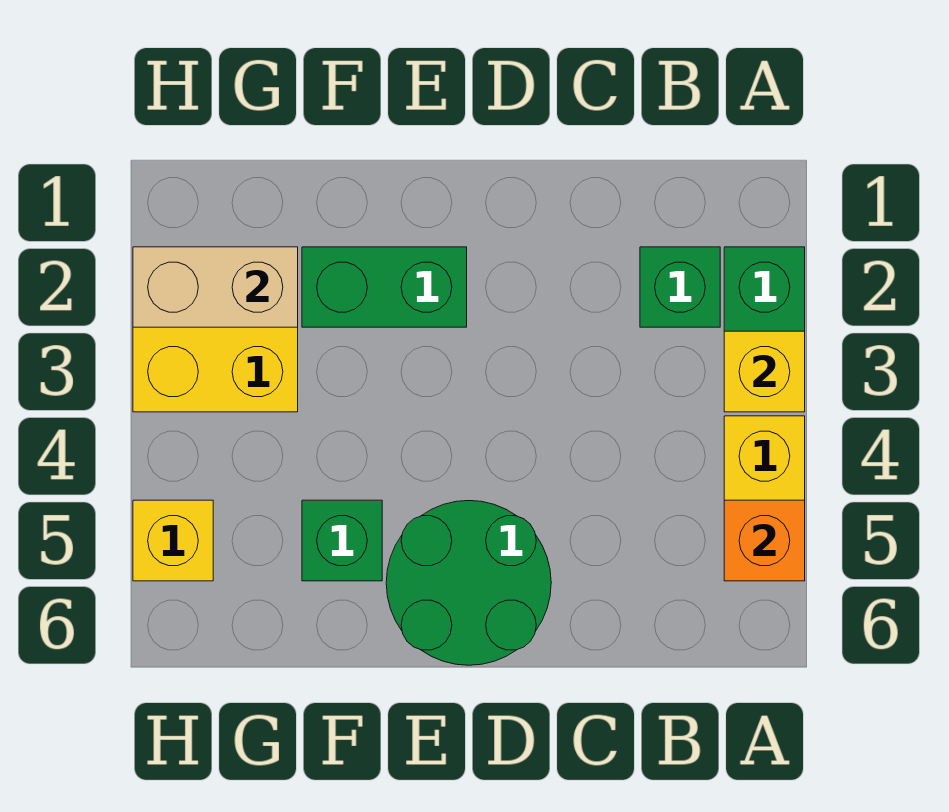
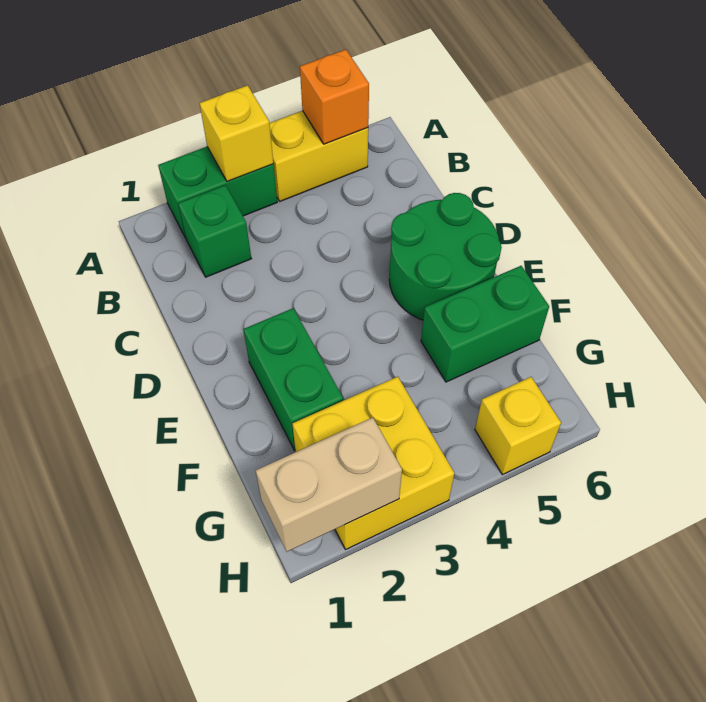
green 1x1 brick [302,500,382,581] -> green 1x2 brick [421,266,549,382]
tan 1x2 brick [133,247,298,327] -> tan 1x2 brick turned to [256,418,402,552]

